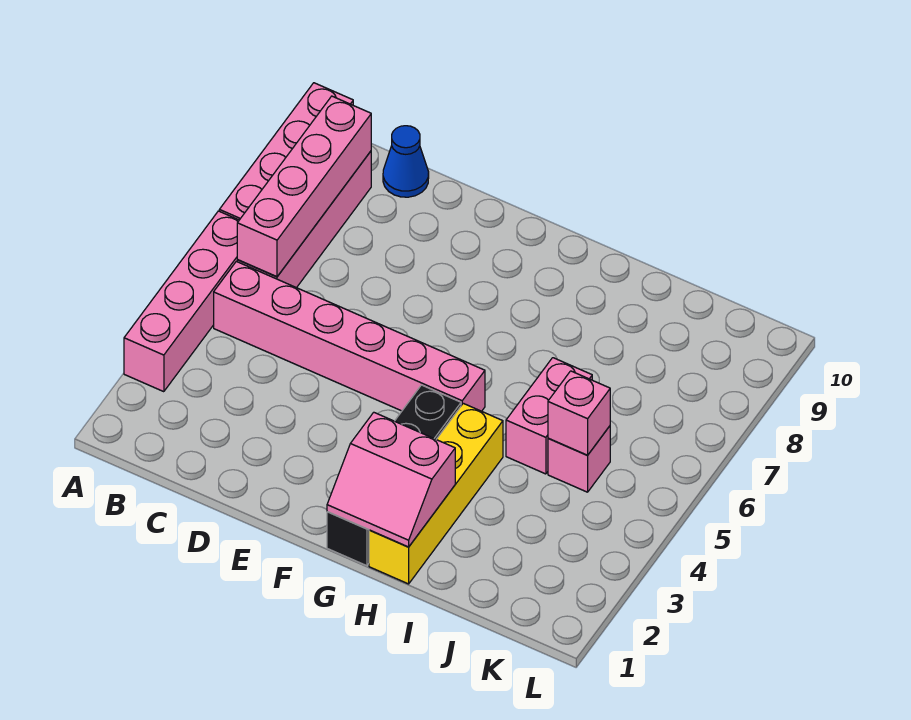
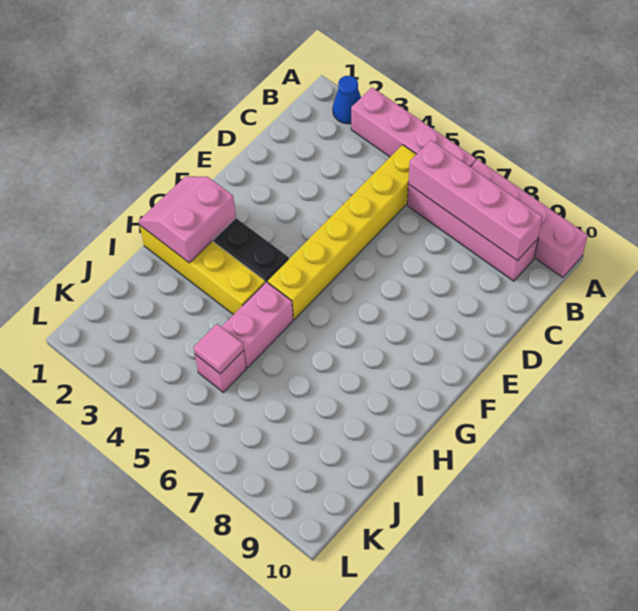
pink 1x6 brick [214,261,485,411] -> yellow 1x6 brick [268,145,416,319]
blue 1x1 cone [383,126,429,197] -> blue 1x1 cone moved to [333,76,361,124]
pink 1x2 brick [506,358,592,474] -> pink 1x2 brick turned to [222,282,293,368]
pink 1x1 brick [548,371,610,455] -> pink 1x1 tile [193,324,244,374]

